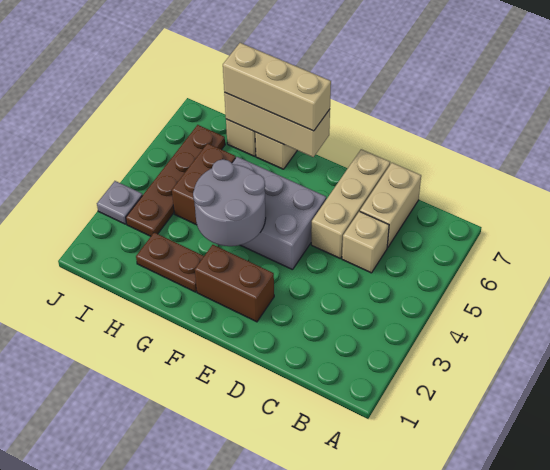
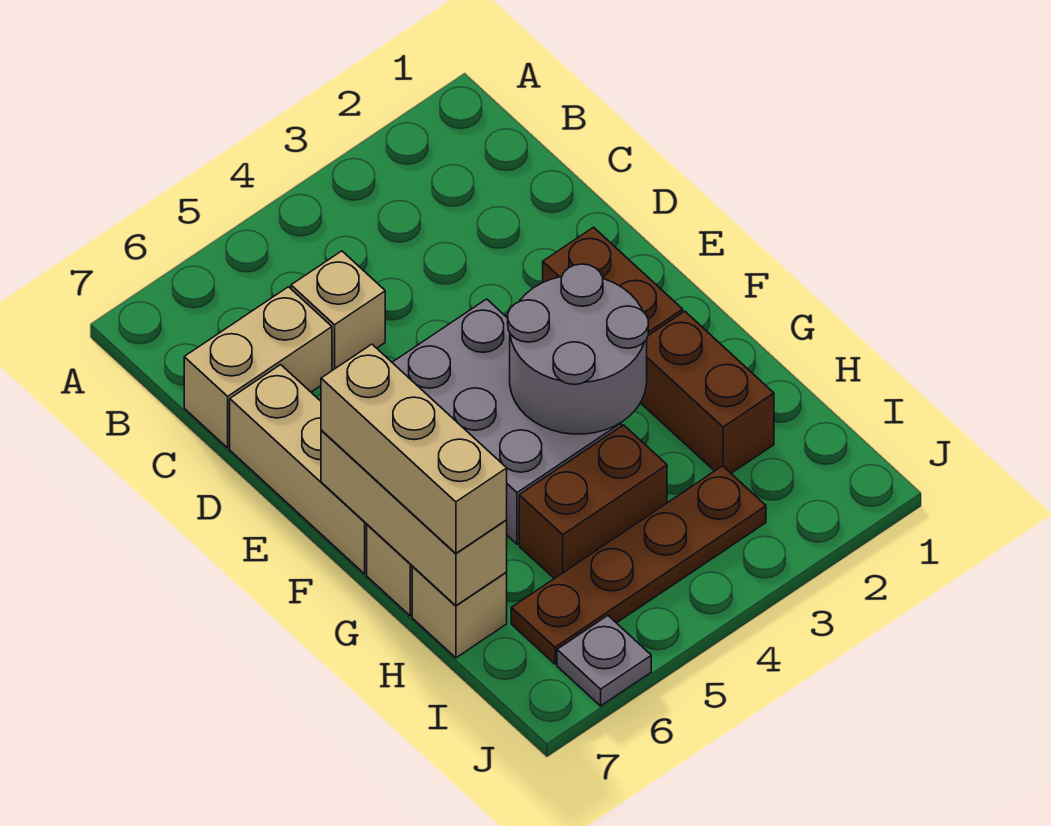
tan 1x3 brick [311,149,390,258] -> tan 1x3 brick turned to [230,365,367,574]
brown 1x2 plate [136,232,204,292] -> brown 1x2 brick [641,311,774,473]
grey 1x1 plate [97,181,142,224] -> grey 1x1 plate moved to [557,616,651,706]

